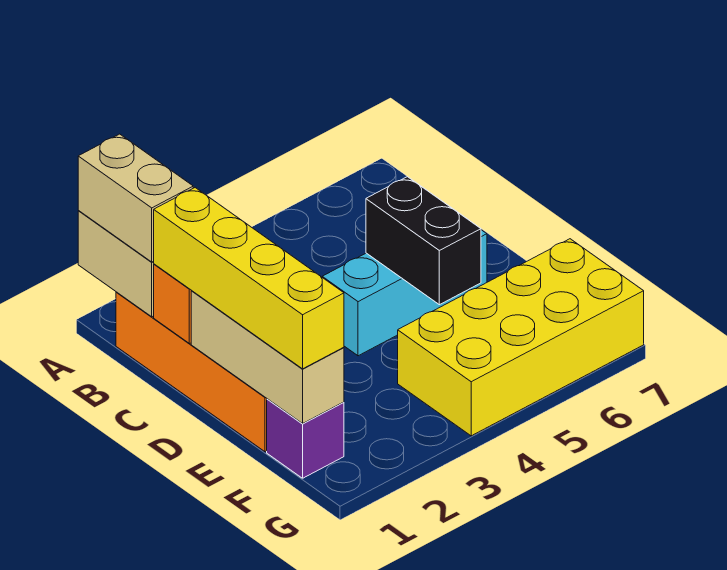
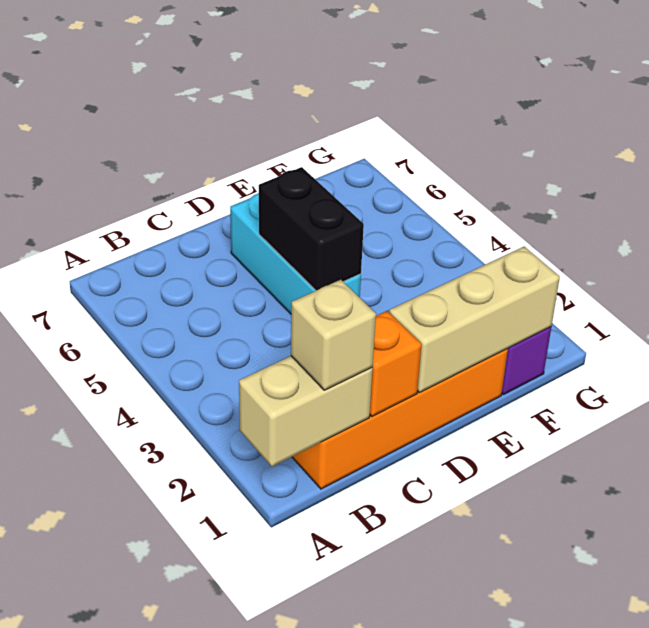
tan 1x2 brick [78,134,193,262] -> tan 1x1 brick [291,280,376,390]
yellow 1x4 brick [154,188,344,369] -> none
black 1x2 brick [366,177,481,305] -> black 1x2 brick turned to [259,167,364,291]
yellow 2x4 brick [398,239,644,436] -> none

